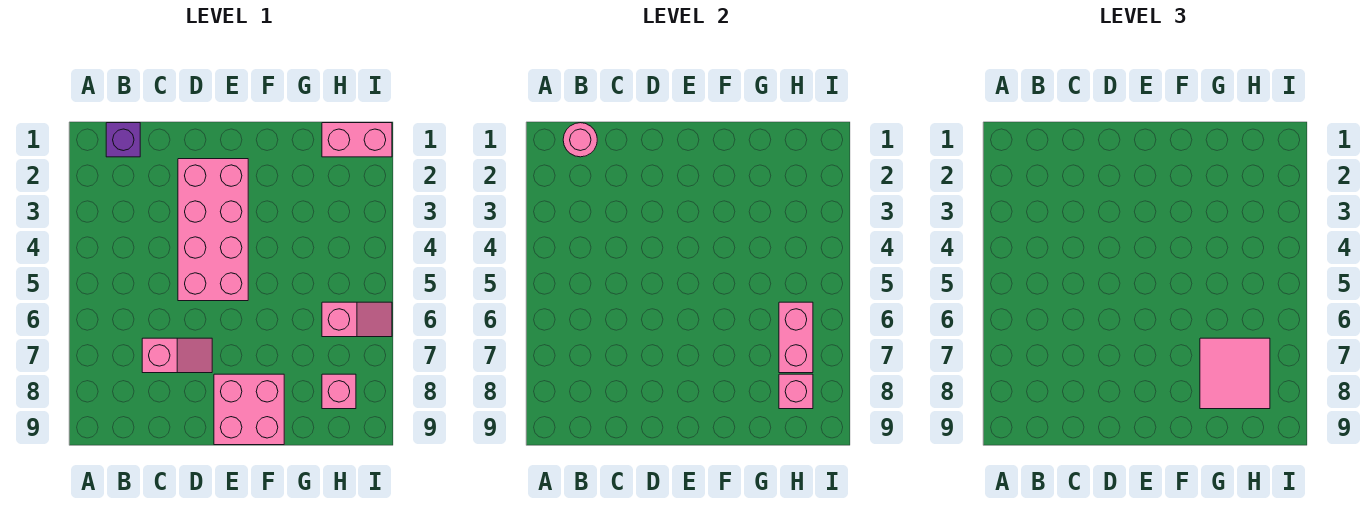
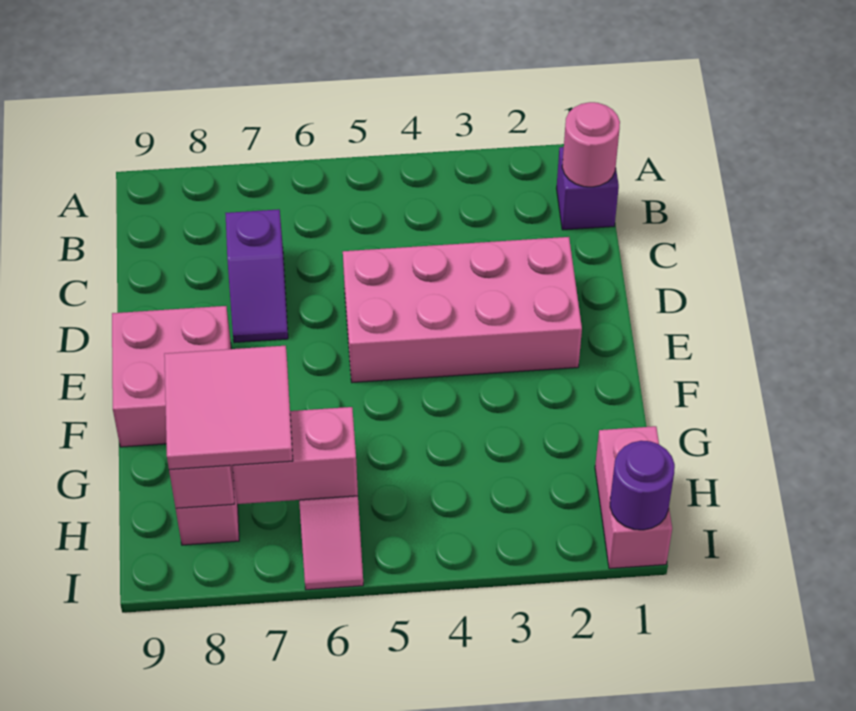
pink 1x2 slope [142,338,212,373] -> purple 1x2 slope [225,209,288,343]
none -> purple 1x1 round brick [610,441,675,530]

